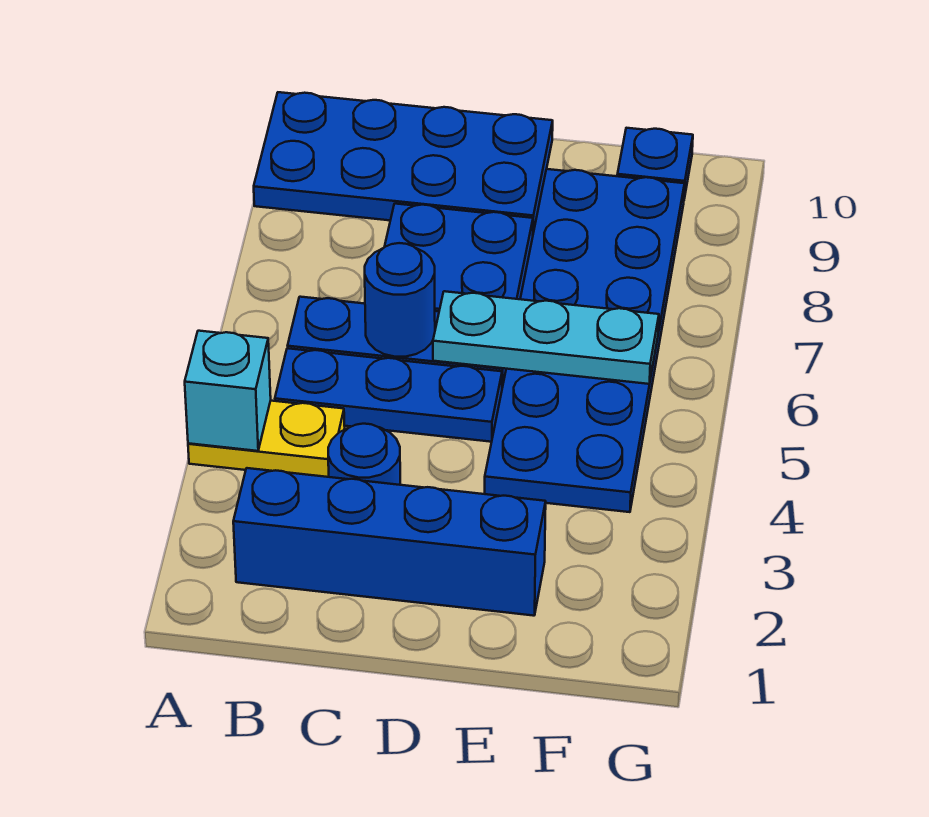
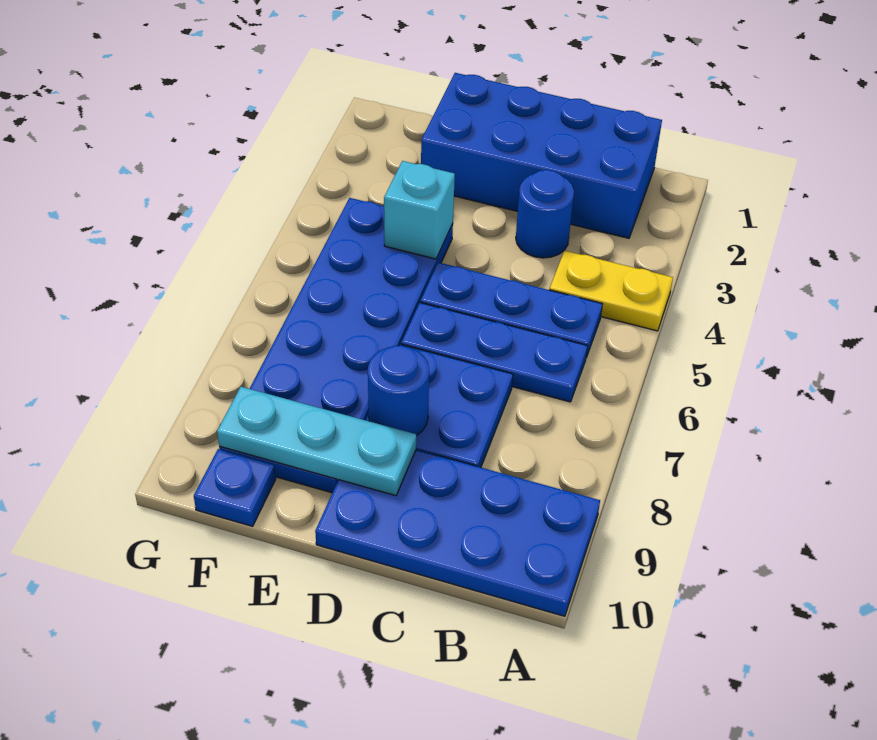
cyan 1x1 brick [185,331,271,451] -> cyan 1x1 brick moved to [384,161,455,259]
blue 1x4 brick [233,468,546,616] -> blue 2x4 brick [421,73,662,238]
blue 1x1 round brick [365,243,435,357] -> blue 1x1 round brick moved to [368,346,429,436]
cyan 1x3 plate [433,291,659,384] -> cyan 1x3 plate moved to [217,387,416,496]

